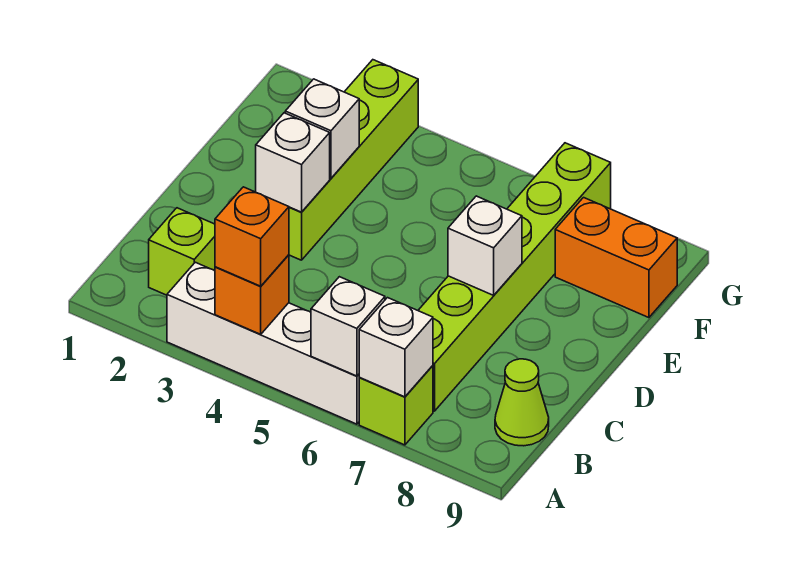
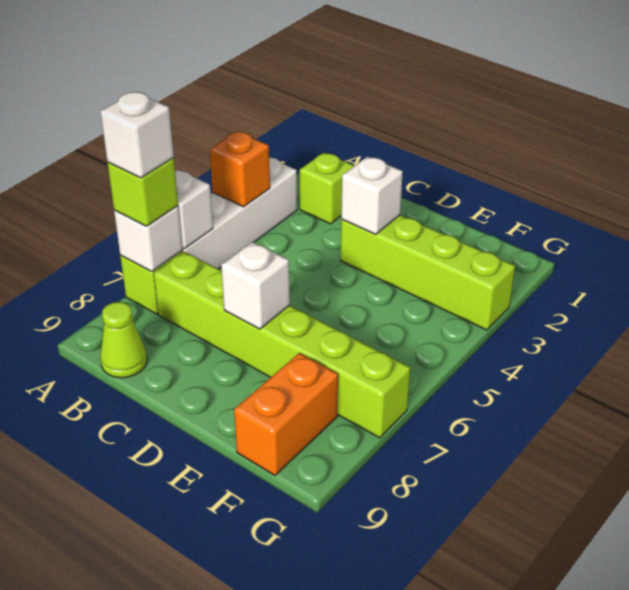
orange 1x1 brick [215,187,289,286] -> none
none -> lime 1x1 brick [108,158,178,226]
white 1x1 brick [285,79,359,178] -> white 1x1 brick moved to [100,92,174,178]

